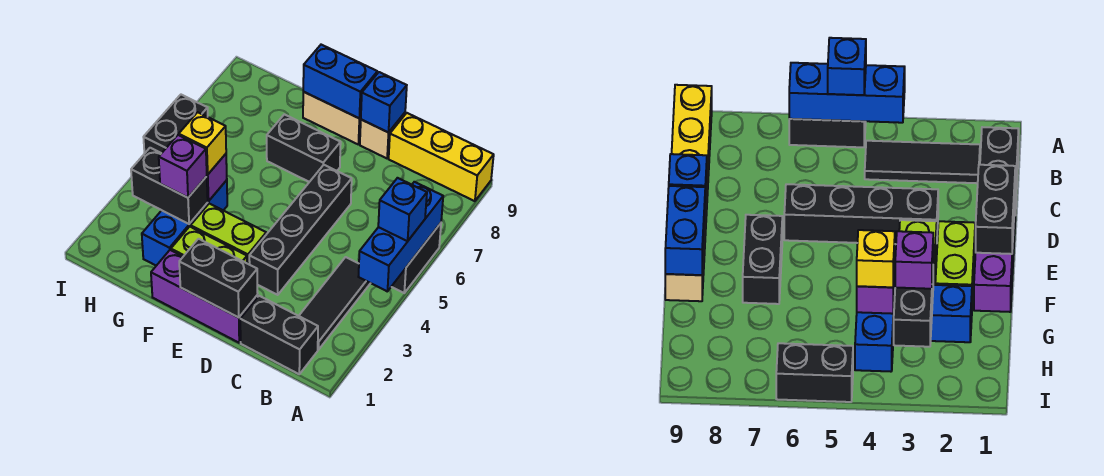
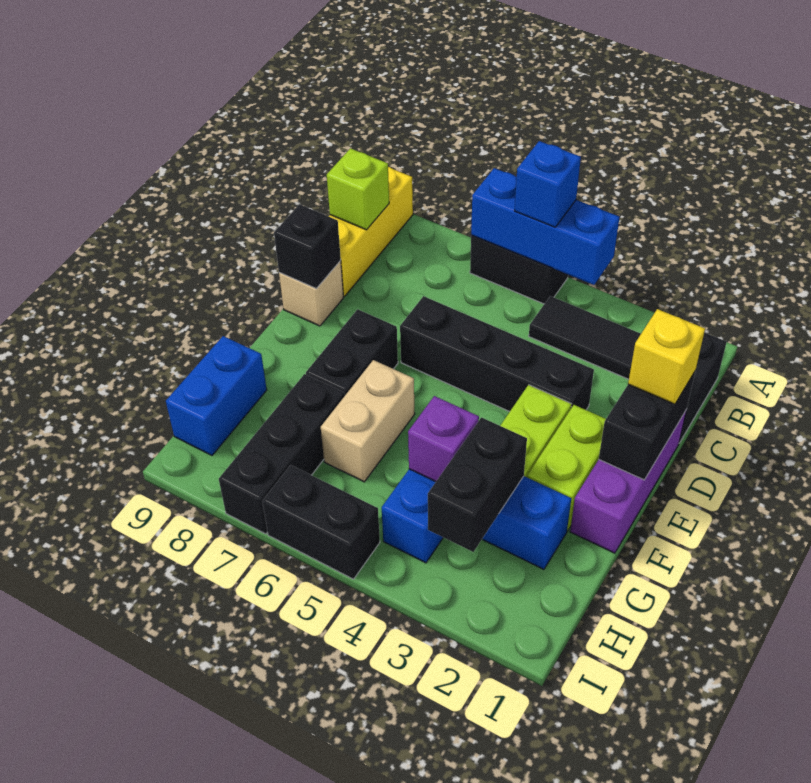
none -> lime 1x1 brick [327,148,389,230]
blue 1x1 brick [361,72,407,132] -> black 1x1 brick [274,205,341,289]
tan 1x2 brick [303,92,361,144] -> tan 1x2 brick moved to [321,360,415,482]
blue 1x2 brick [303,45,377,118] -> blue 1x2 brick moved to [166,336,267,455]
purple 1x1 brick [159,135,207,198] -> none
yellow 1x1 brick [179,112,226,175] -> yellow 1x1 brick moved to [628,309,705,404]
none -> black 1x3 brick [219,374,345,534]

